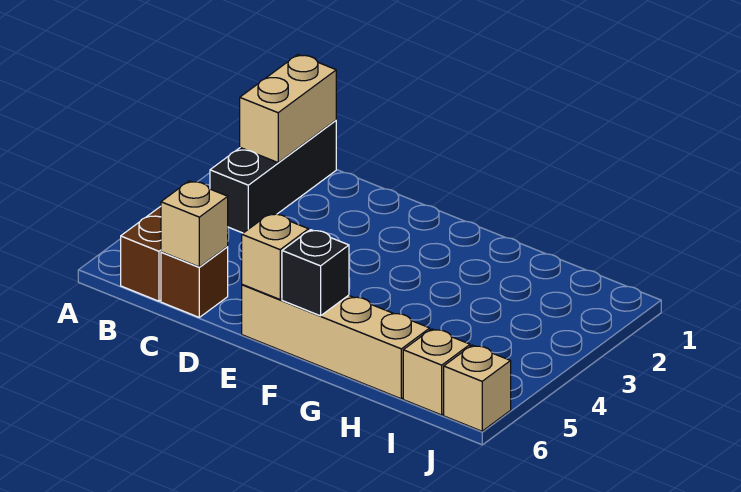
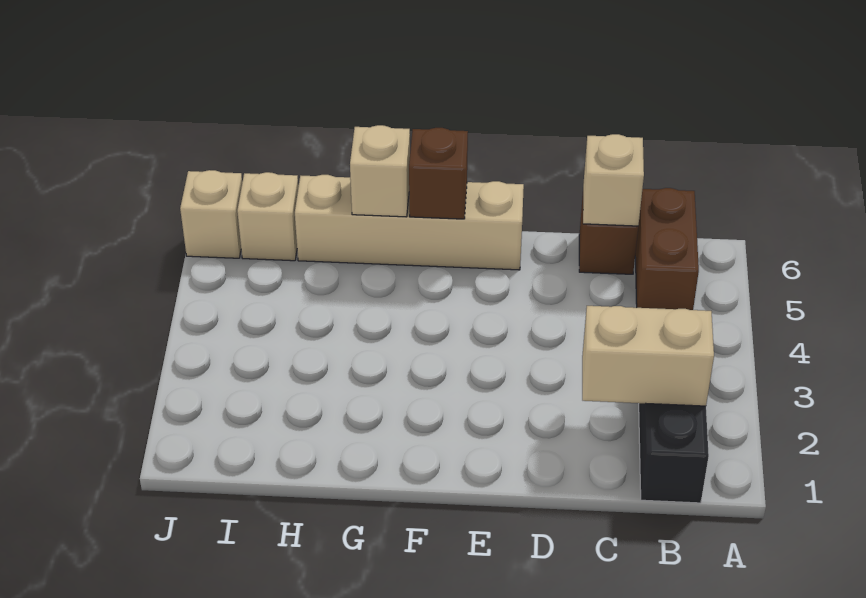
tan 1x2 brick [240,55,336,163] -> tan 1x2 brick turned to [582,306,714,406]
tan 1x1 brick [242,213,309,299] -> tan 1x1 brick moved to [350,125,410,217]
black 1x1 brick [282,230,349,316] -> brown 1x1 brick [409,128,468,219]

